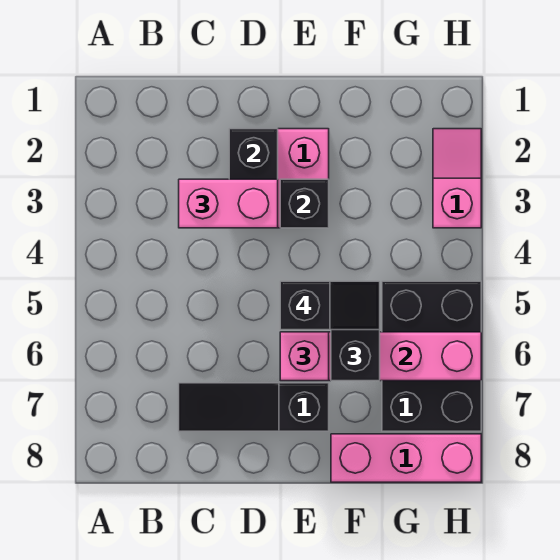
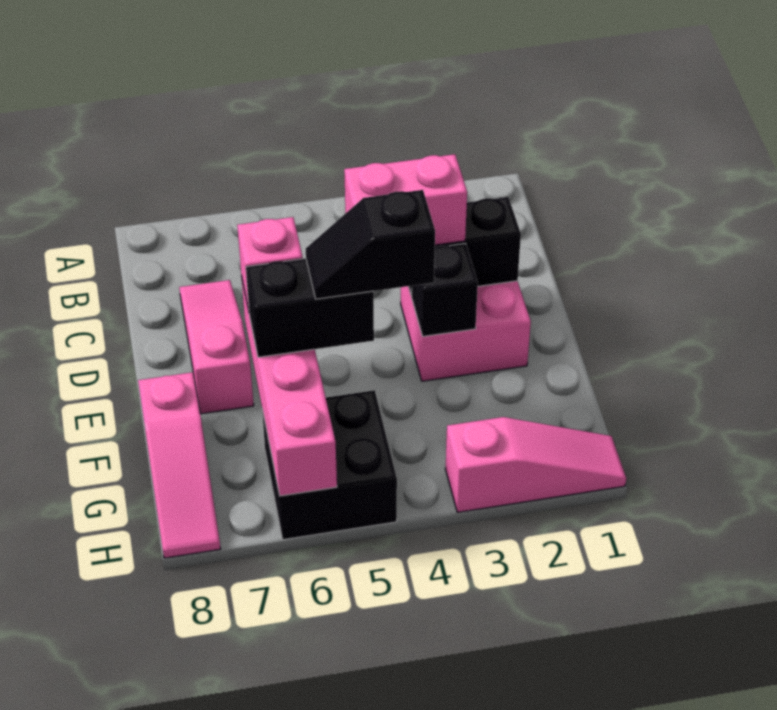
pink 1x2 brick [179,179,278,228] -> pink 1x2 brick turned to [344,154,467,245]
black 1x3 slope [179,383,329,431] -> pink 1x3 slope [179,280,254,414]
black 1x2 slope [280,281,380,330] -> black 1x2 slope turned to [306,190,435,299]
pink 1x3 brick [331,434,481,482] -> pink 1x3 slope [138,372,221,558]
black 2x3 brick [382,281,481,431] -> black 2x2 brick [262,390,397,540]
pink 1x2 slope [433,129,481,228] -> pink 1x3 slope [446,417,626,512]

